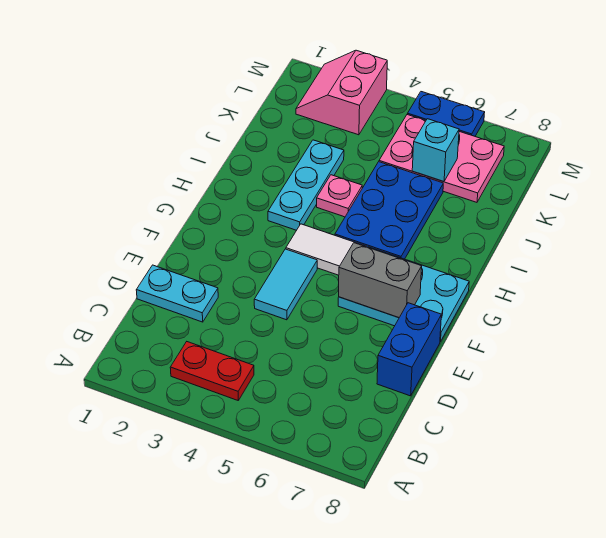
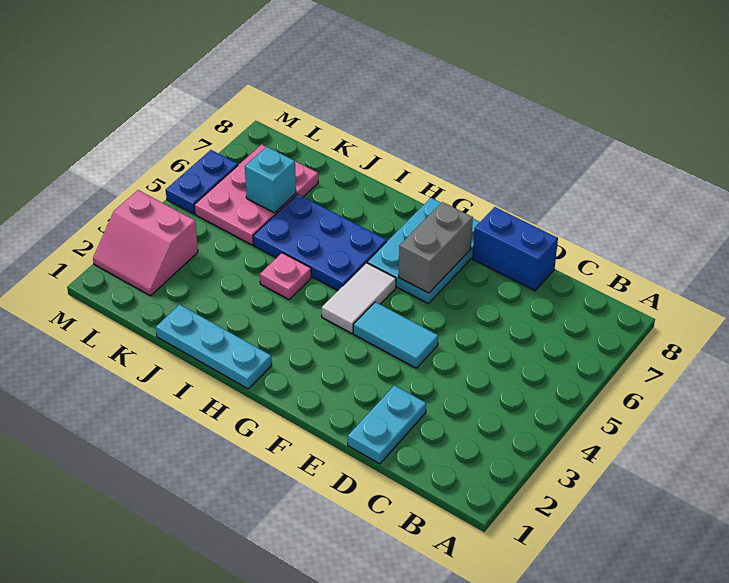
red 1x2 plate [170,342,254,400] -> none
cyan 1x3 plate [268,140,344,230] -> cyan 1x3 plate moved to [156,304,272,389]

